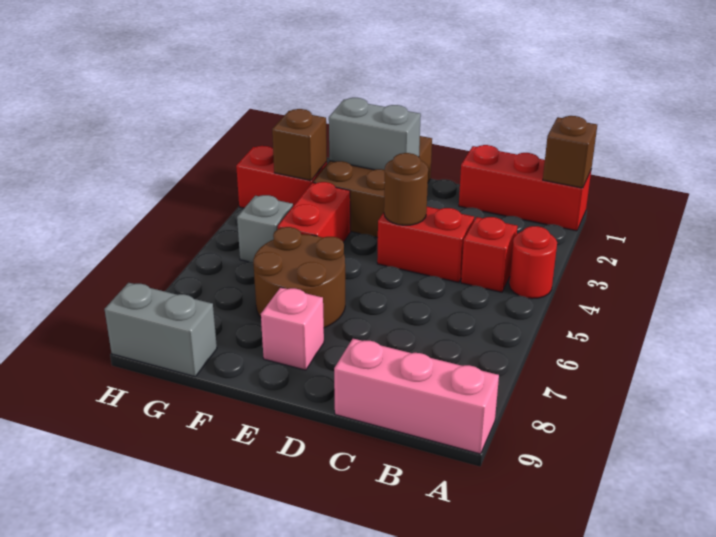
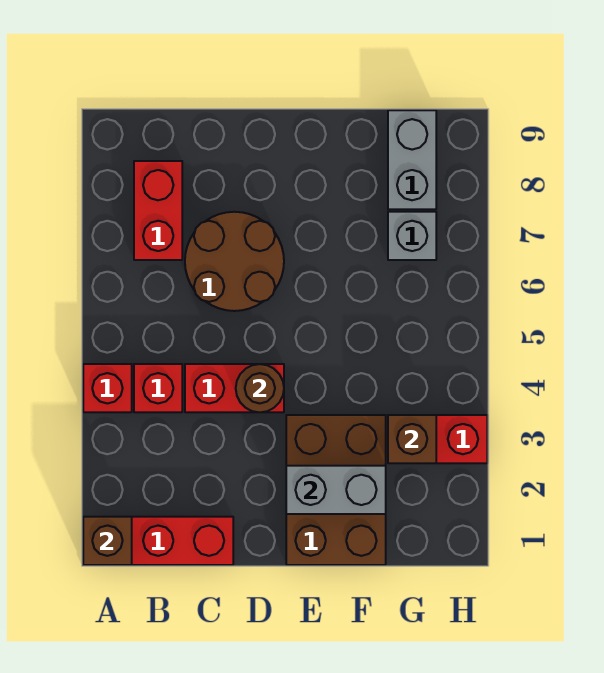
red 1x1 round brick [509,226,557,299] -> red 1x1 brick [83,364,132,412]
pink 1x3 brick [334,339,499,454] -> none
brown 2x2 round brick [253,227,345,328] -> brown 2x2 round brick moved to [185,212,284,311]
pink 1x1 brick [261,287,324,370] -> none
red 1x2 brick [278,182,350,242] -> red 1x2 brick moved to [134,161,182,260]
grey 1x1 brick [237,195,293,262] -> grey 1x1 brick moved to [388,212,436,260]
grey 1x2 brick [105,283,217,377] -> grey 1x2 brick turned to [388,110,436,209]

